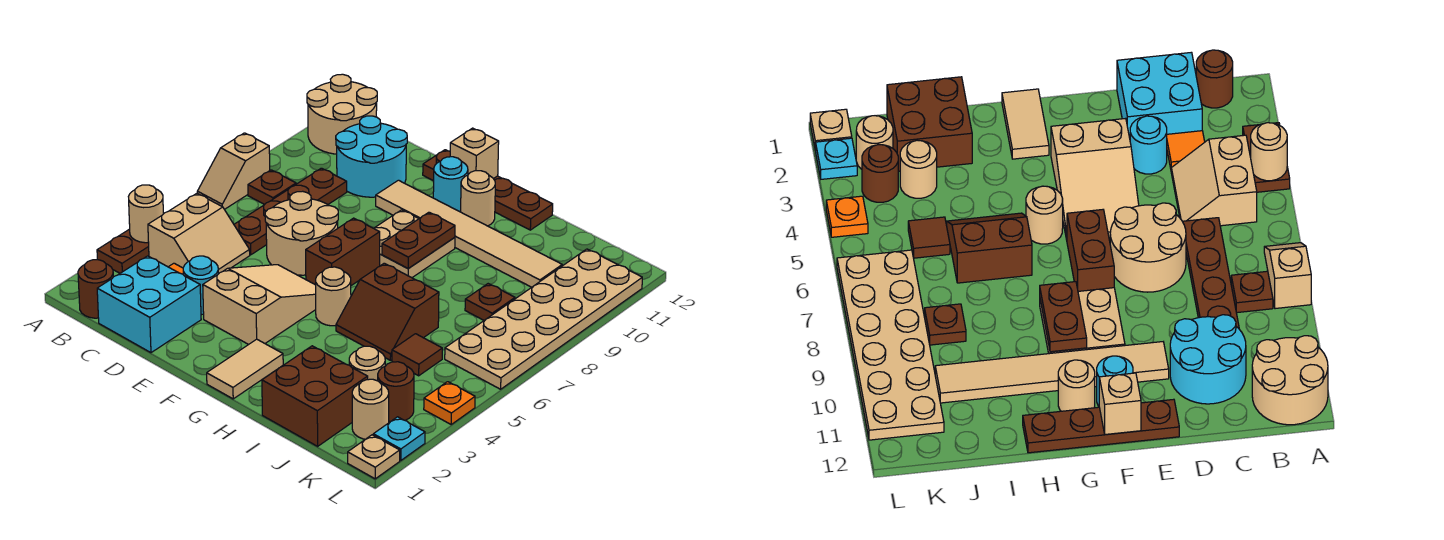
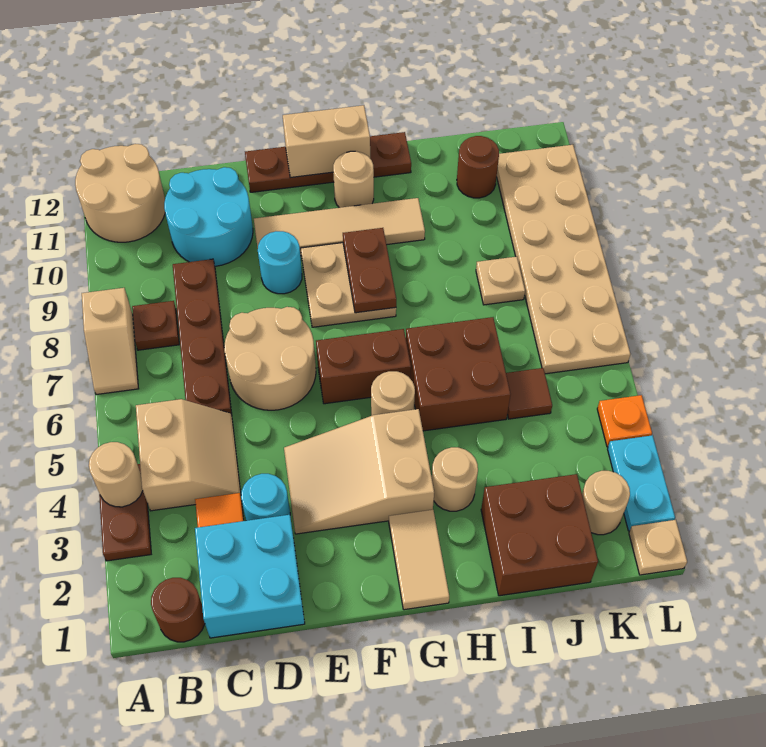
tan 2x3 slope [203,265,316,345] -> tan 2x3 slope turned to [284,409,434,534]
tan 1x6 tile [376,180,562,287] -> tan 1x4 tile [254,198,425,256]
brown 1x2 brick [306,218,380,286] -> brown 1x2 brick turned to [316,329,411,404]
cyan 1x1 round brick [433,157,468,212] -> cyan 1x1 round brick moved to [258,231,302,294]
tan 1x1 brick [450,128,499,179] -> tan 1x2 brick [283,105,370,178]
brown 2x2 slope [336,263,439,360] -> brown 2x2 brick [406,317,511,431]
tan 1x1 round brick [349,346,385,381] -> tan 1x1 round brick moved to [432,447,478,511]
brown 1x1 plate [465,284,515,320] -> tan 1x1 plate [476,257,525,305]
brown 1x1 round brick [378,362,414,421] -> brown 1x1 round brick moved to [457,136,499,198]
cyan 1x1 plate [373,417,425,461] -> cyan 1x2 plate [608,435,675,531]

